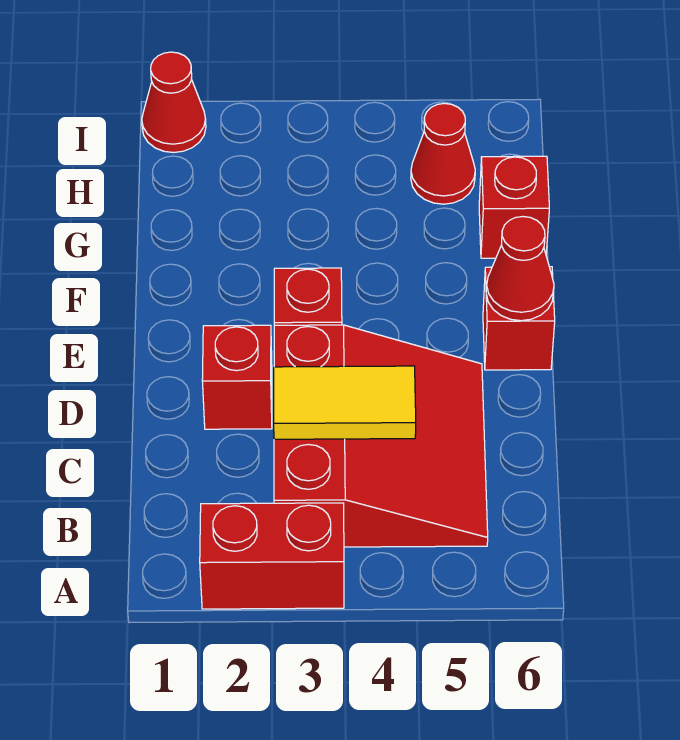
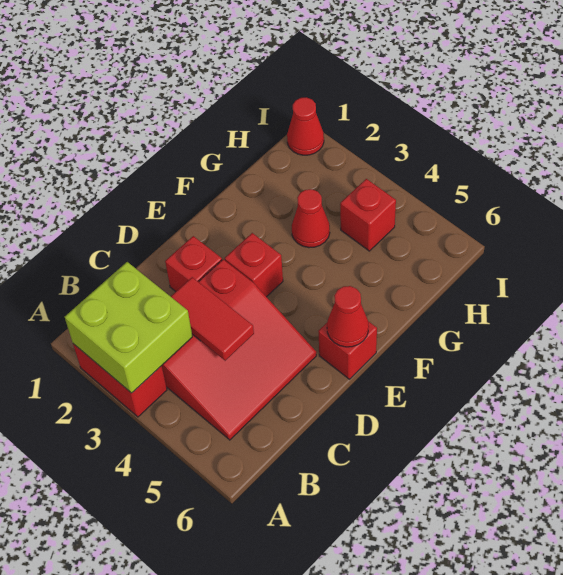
none -> lime 2x2 brick [65,262,192,393]
yellow 1x2 tile [274,366,416,439] -> red 1x2 tile [171,277,254,361]
red 1x1 brick [479,156,549,258] -> red 1x1 brick moved to [340,179,396,251]
red 1x1 cone [411,103,475,204] -> red 1x1 cone moved to [292,189,330,248]

